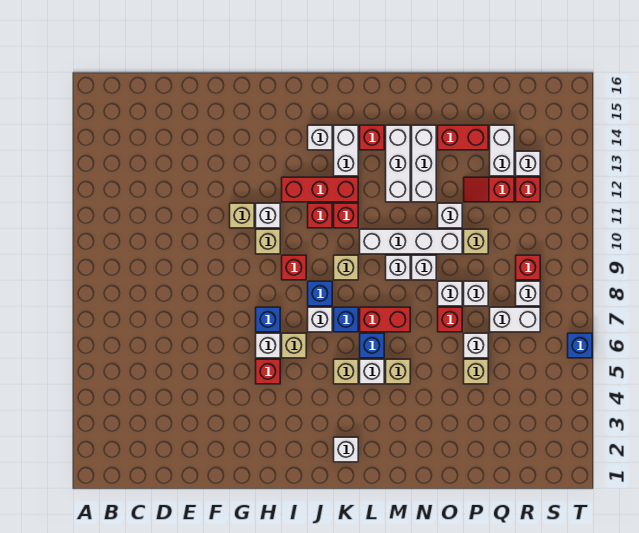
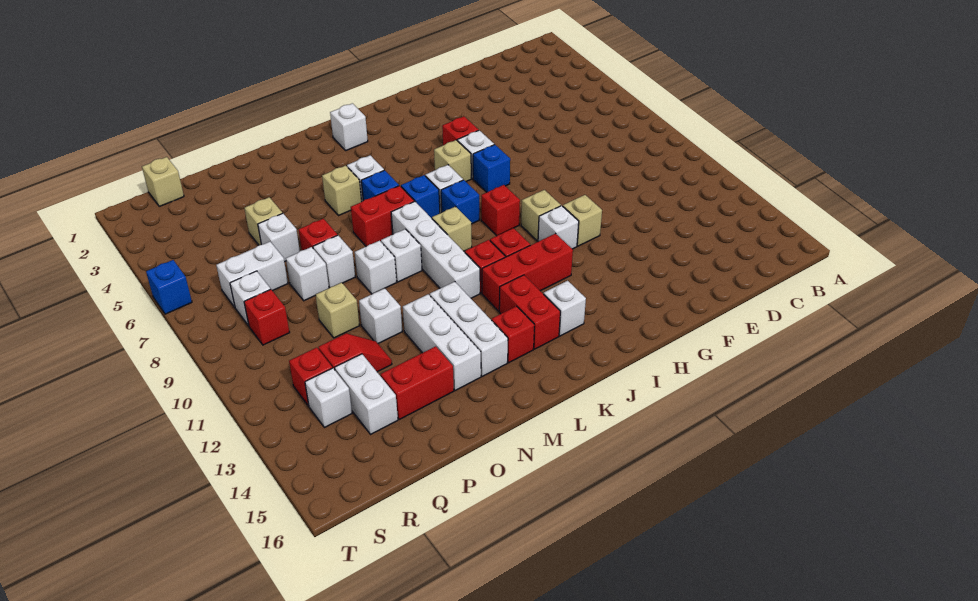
tan 1x1 brick [334,359,358,384] -> tan 1x1 brick moved to [142,157,184,206]
white 1x2 brick [334,125,358,176] -> red 1x2 brick [499,275,560,349]
white 1x4 brick [360,229,462,254] -> white 1x4 brick turned to [391,201,480,298]

